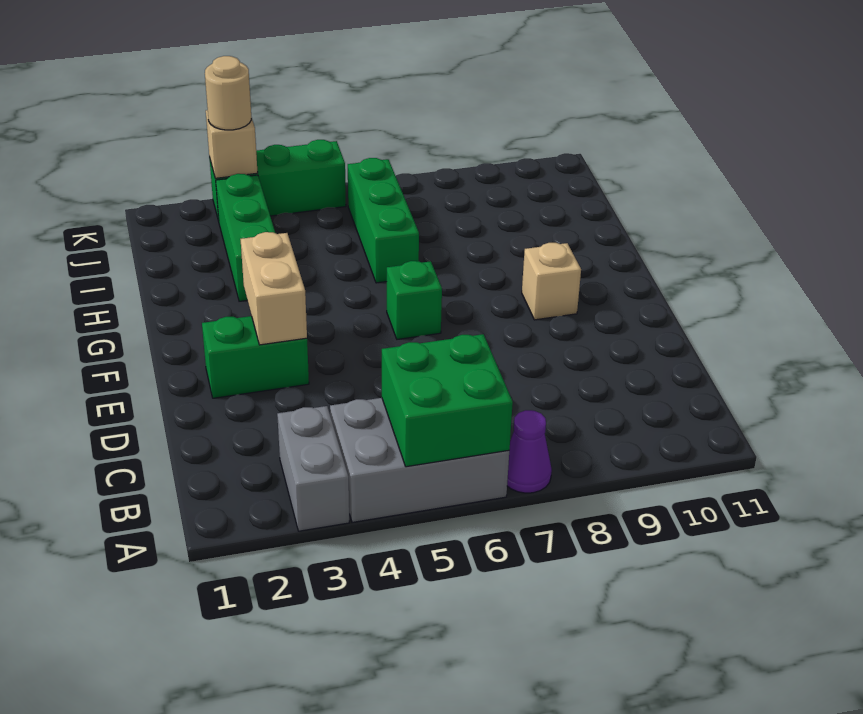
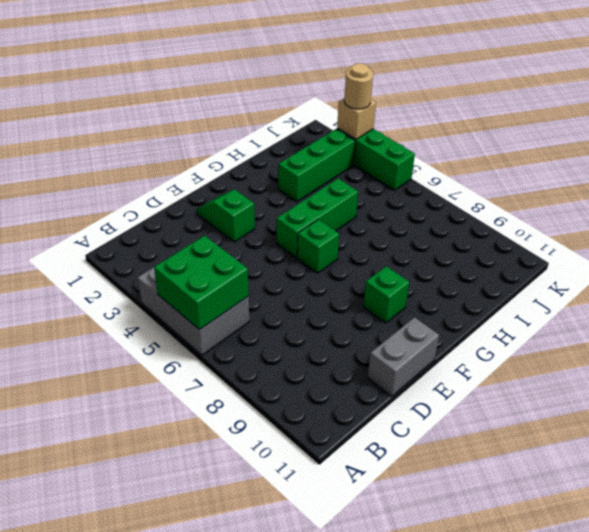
grey 1x2 brick [277,406,349,531] -> grey 1x2 brick moved to [368,317,439,396]
purple 1x1 cone [507,410,552,493] -> none
green 1x2 brick [202,316,309,398] -> green 1x2 slope [197,190,255,242]
tan 1x2 brick [241,232,307,345] -> none
tan 1x1 brick [522,243,581,320] -> green 1x1 brick [363,266,409,323]
green 1x3 brick [348,158,419,283] -> green 1x3 brick moved to [277,178,358,258]

